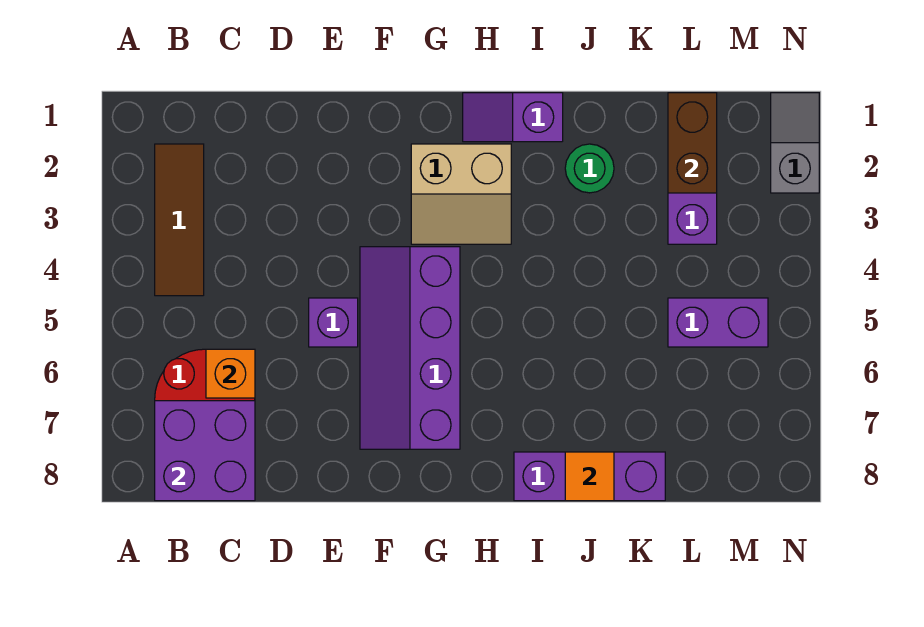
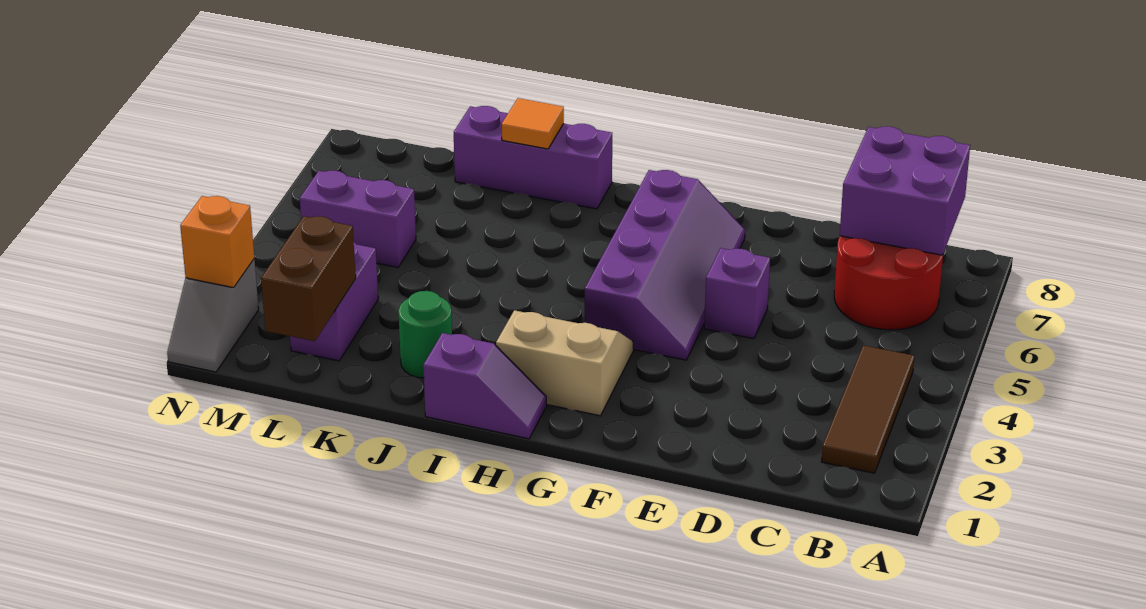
orange 1x1 brick [206,349,255,398] -> orange 1x1 brick moved to [180,196,254,288]

